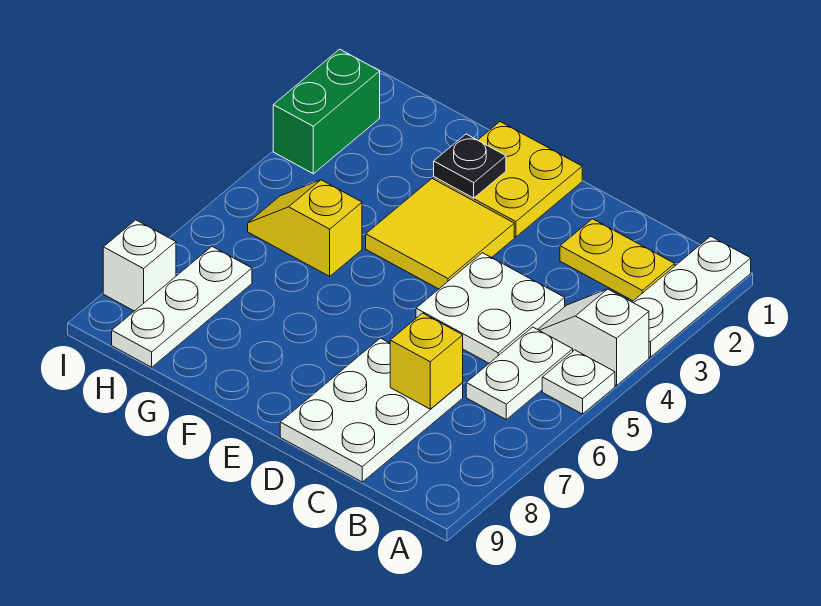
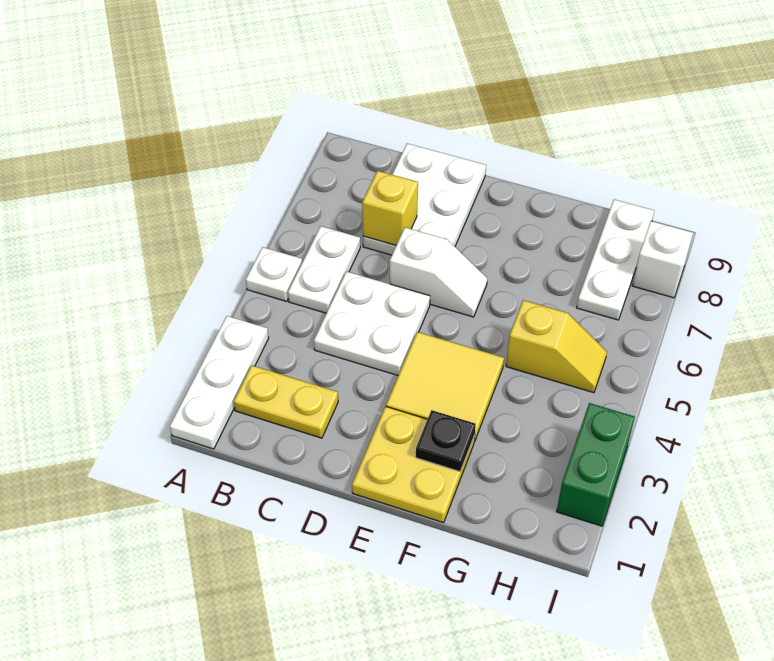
white 1x2 slope [538,289,649,386] -> white 1x2 slope moved to [390,228,487,317]

